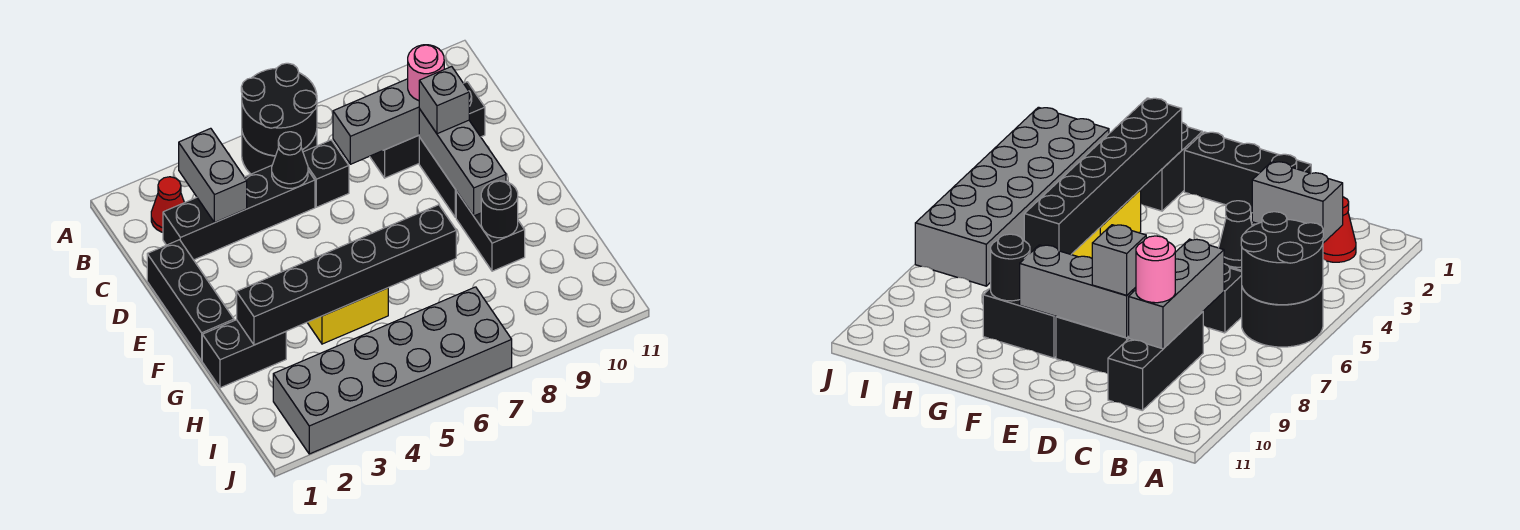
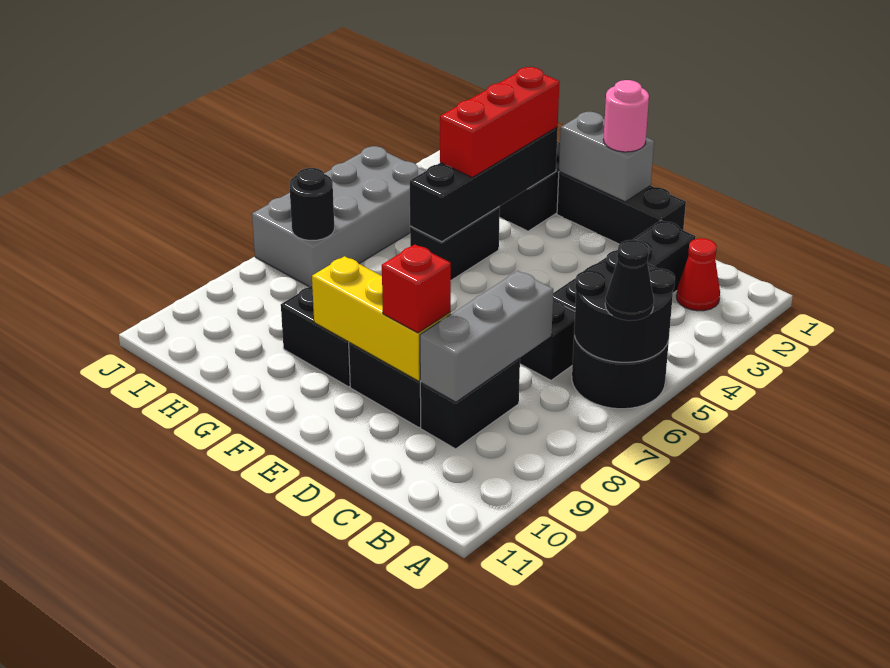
grey 1x2 brick [179,128,247,223] -> grey 1x2 brick moved to [559,112,654,202]
black 1x1 cone [272,132,308,188] -> black 1x1 cone moved to [605,240,654,321]
black 1x3 brick [370,82,485,178] -> black 1x2 brick [420,358,520,449]
pink 1x1 round brick [408,45,444,101] -> pink 1x1 round brick moved to [603,80,649,152]
grey 1x3 brick [419,109,506,216] -> yellow 1x3 brick [312,256,451,381]
grey 1x1 brick [419,66,469,134] -> red 1x1 brick [382,245,451,333]
black 1x6 brick [237,205,456,345] -> black 1x4 brick [410,127,558,242]
none -> red 1x3 brick [440,67,560,178]
yellow 1x2 brick [307,288,388,344] -> black 1x2 brick [410,207,500,280]
black 1x1 round brick [481,181,518,238] -> black 1x1 round brick moved to [289,168,334,241]
grey 2x6 brick [273,287,512,454] -> grey 2x4 brick [252,146,425,287]

